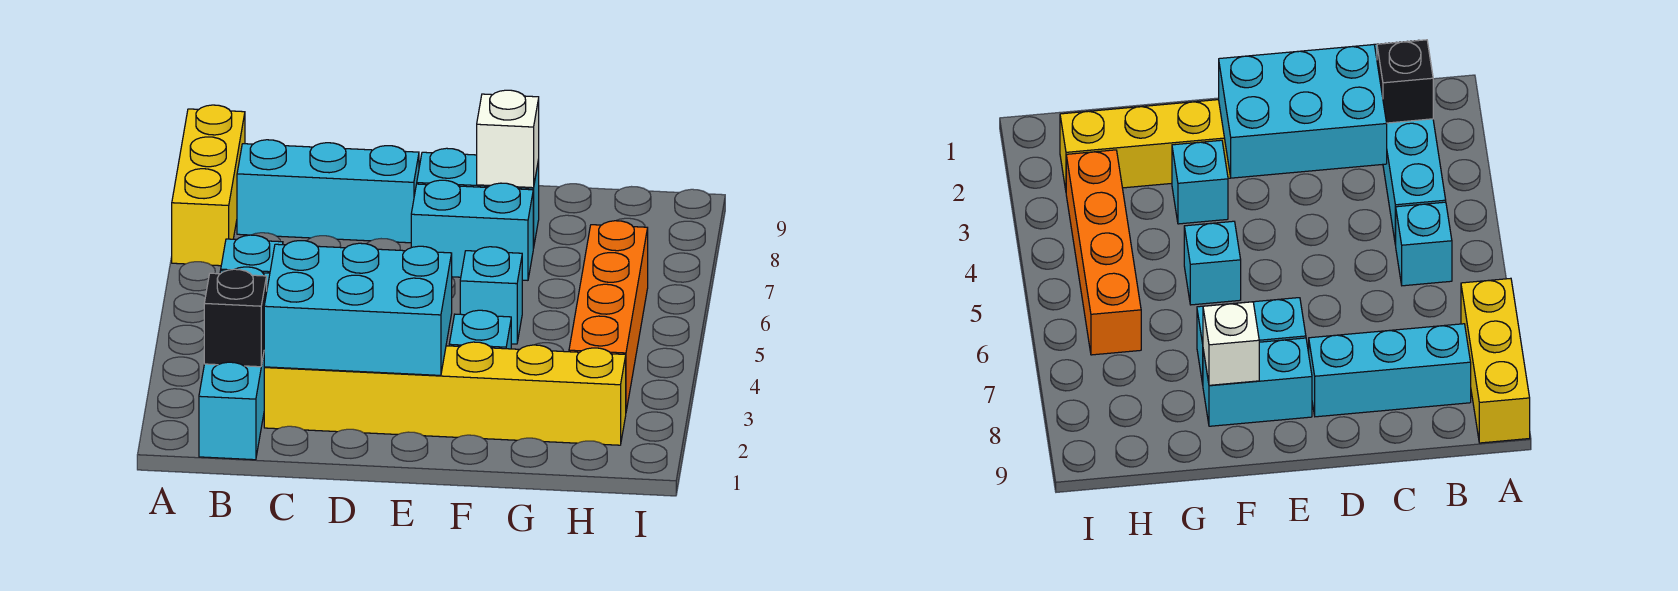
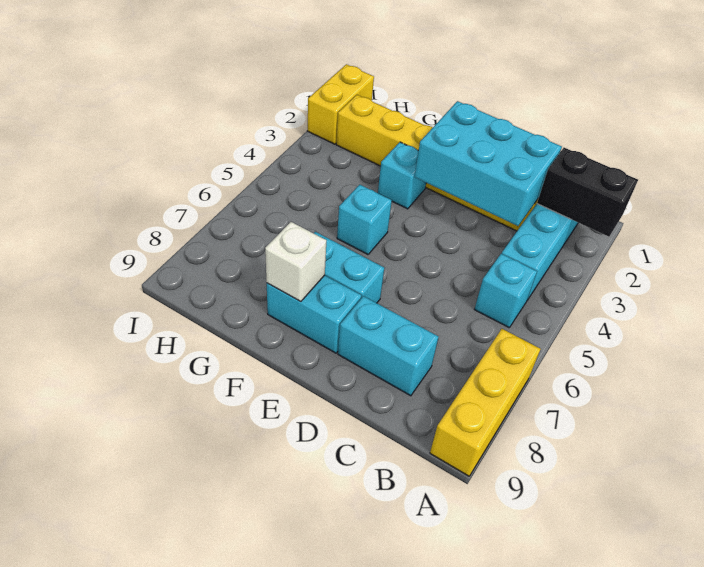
black 1x1 brick [204,269,267,367] -> black 1x2 brick [537,148,638,237]
cyan 1x3 brick [237,140,419,243] -> cyan 1x2 brick [338,296,438,396]
orange 1x4 brick [569,221,648,411] -> none
none -> yellow 1x2 brick [307,64,374,144]

